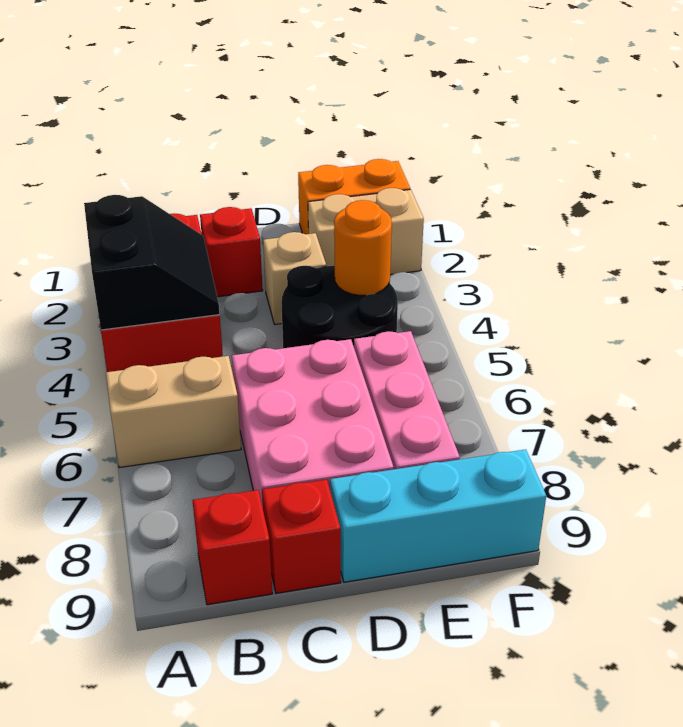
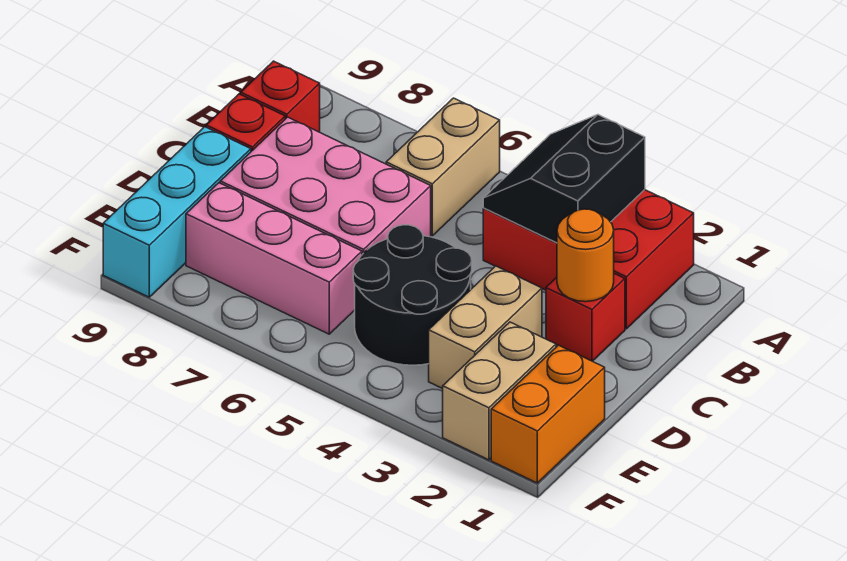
black 2x2 slope [84,195,220,330] -> black 2x2 slope turned to [483,115,645,243]
tan 1x1 brick [263,232,326,324] -> tan 1x2 brick [429,266,542,389]
orange 1x1 round brick [334,200,392,295] -> orange 1x1 round brick moved to [557,209,614,302]

